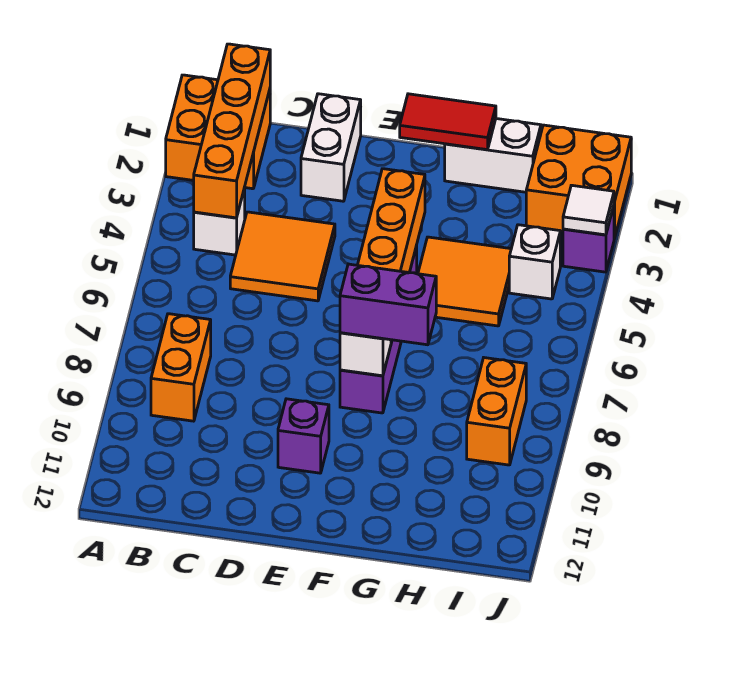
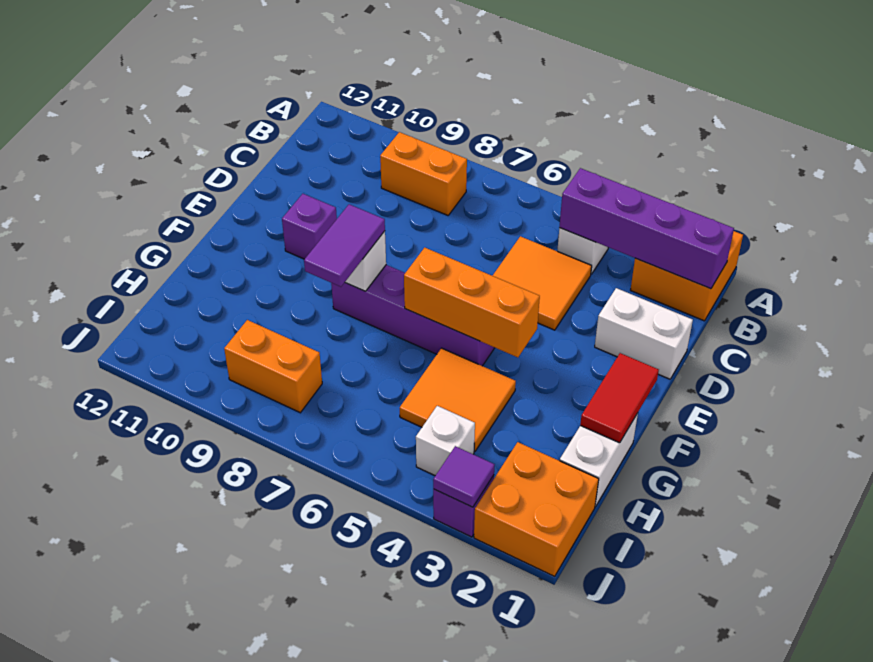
orange 1x4 brick [194,44,270,218] -> purple 1x4 brick [559,168,734,289]
purple 1x2 brick [340,264,436,345] -> purple 1x2 tile [304,204,385,287]
white 1x1 tile [563,185,614,235] -> purple 1x1 tile [433,446,495,507]

